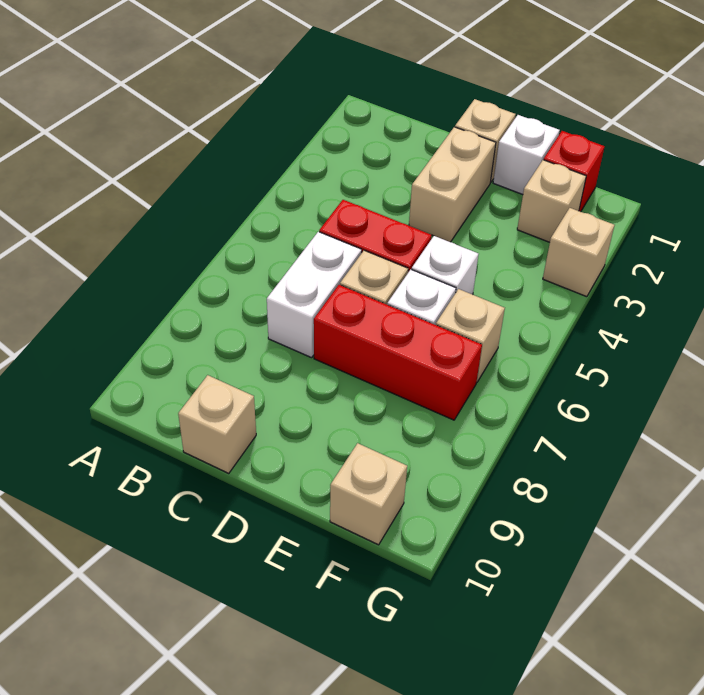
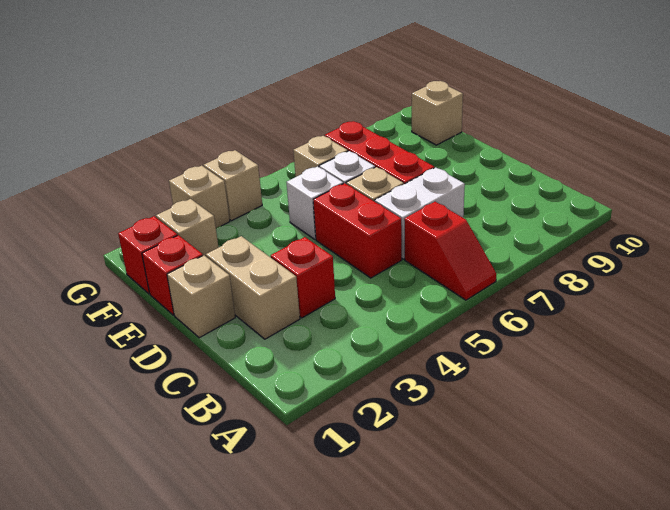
none -> red 1x2 slope [404,202,496,300]
none -> red 1x1 brick [271,237,335,318]
tan 1x1 brick [178,375,256,473] -> tan 1x1 brick moved to [204,150,262,221]
tan 1x2 brick [409,127,496,242] -> tan 1x2 brick turned to [206,236,300,339]
white 1x1 brick [493,115,560,194] -> red 1x1 brick [142,235,203,315]

